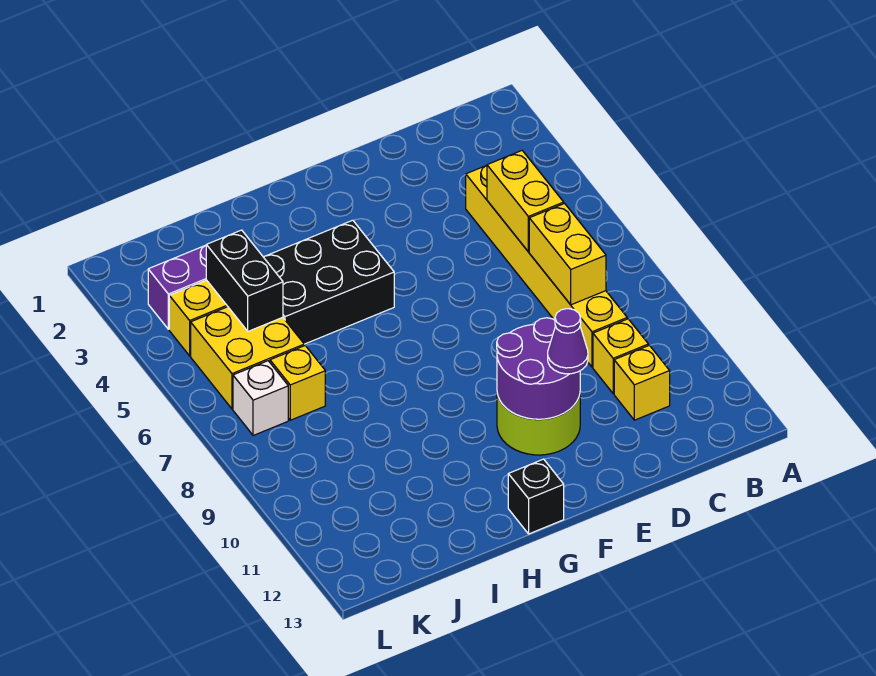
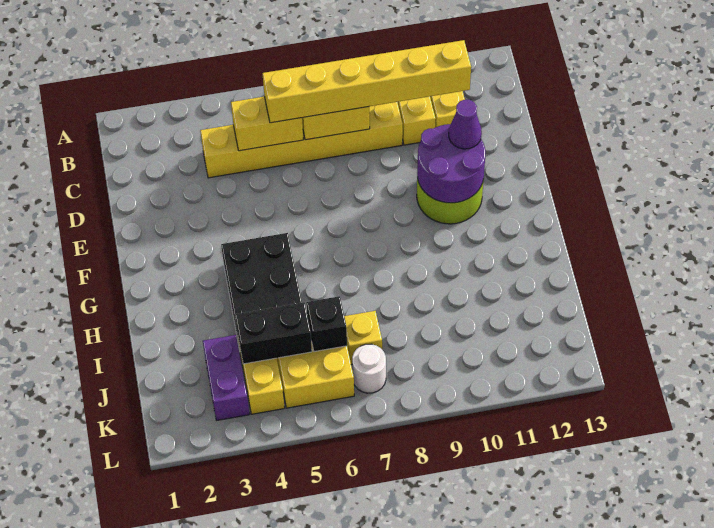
none -> yellow 1x6 brick [262,40,471,123]
black 1x1 brick [508,459,564,534] -> black 1x1 brick moved to [306,296,347,352]
white 1x1 brick [233,361,288,436] -> white 1x1 round brick [352,344,386,393]

